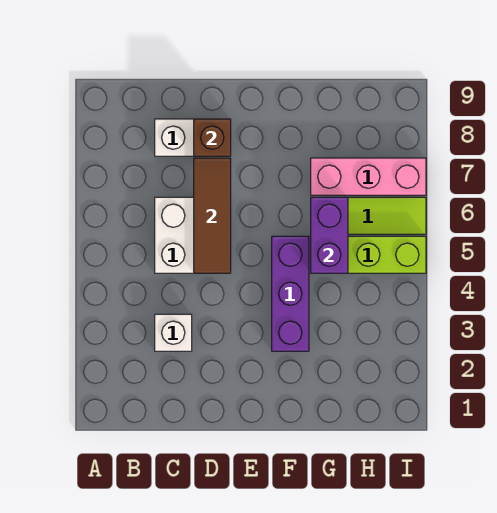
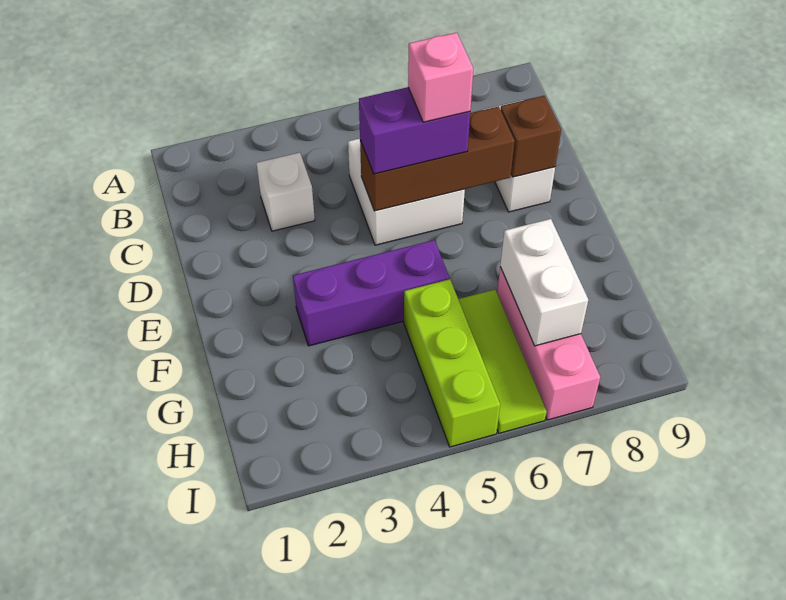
brown 1x3 tile [194,158,231,273] -> brown 1x3 brick [360,106,515,211]
none -> pink 1x1 brick [408,33,473,122]
purple 1x2 brick [311,197,348,273] -> purple 1x2 brick moved to [359,87,470,174]
none -> white 1x2 brick [500,219,588,346]

